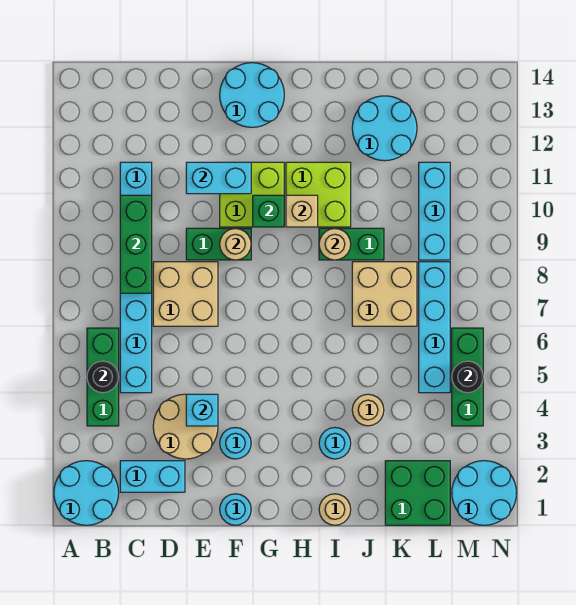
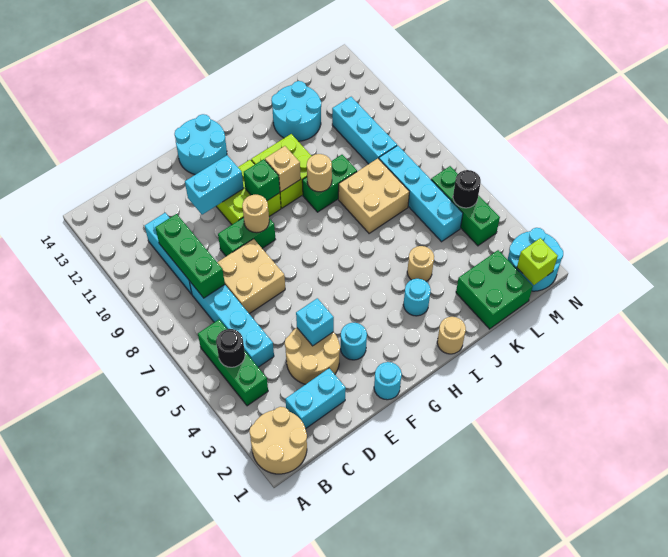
cyan 2x2 round brick [54,461,119,525] -> tan 2x2 round brick [250,407,307,474]
none -> lime 1x1 brick [517,238,558,285]

